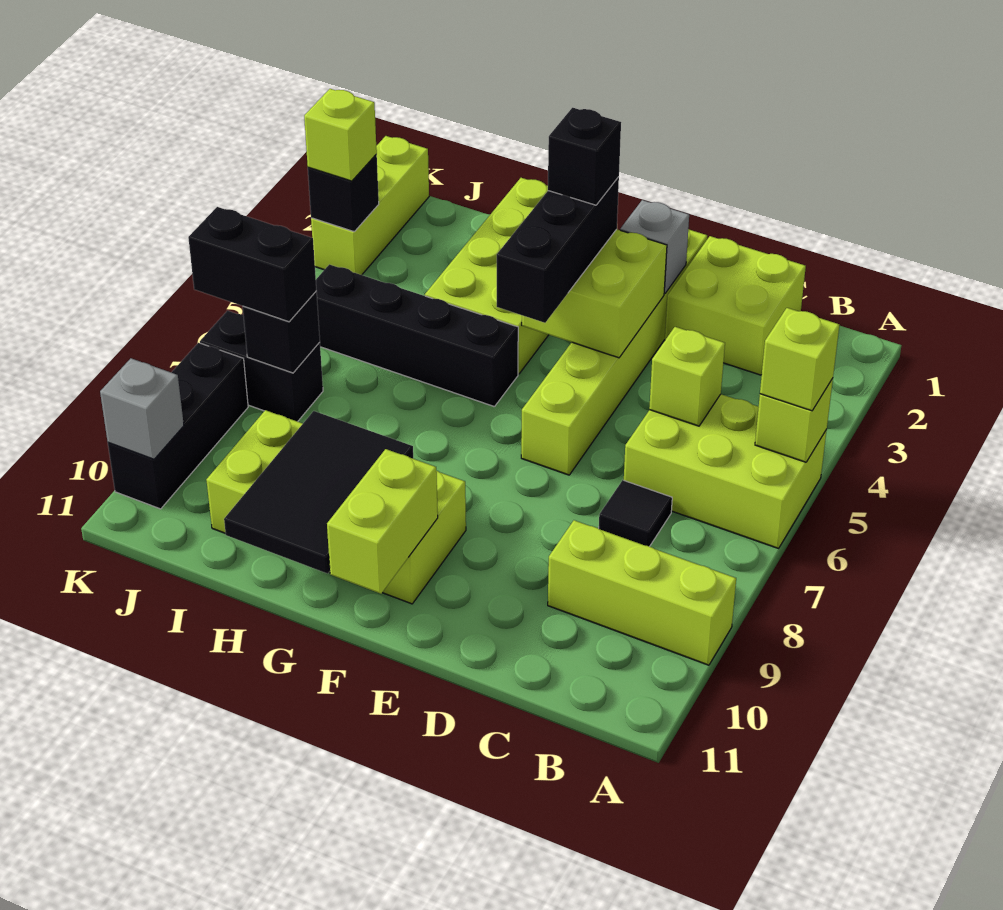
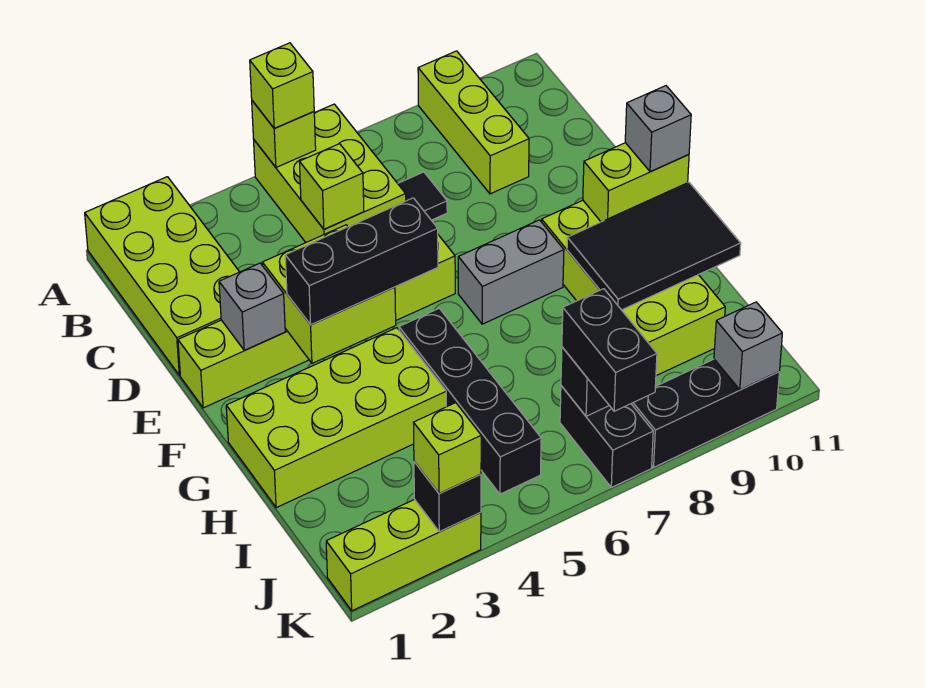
lime 2x2 brick [665,236,806,375] -> lime 2x4 brick [85,177,239,375]
black 1x1 brick [548,108,621,205] -> none
none -> grey 1x2 brick [458,220,564,324]
none -> grey 1x1 brick [625,86,691,172]

